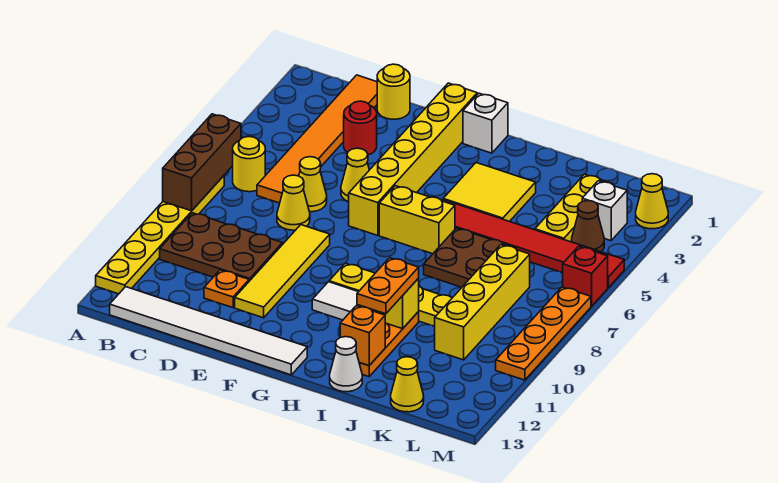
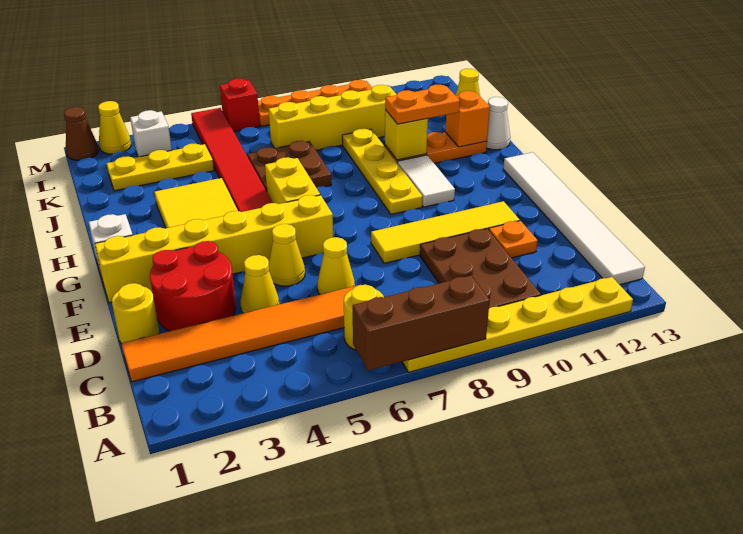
red 1x1 round brick [344,101,377,155] -> red 2x2 round brick [150,241,236,331]
yellow 1x1 cone [277,175,310,230] -> yellow 1x1 cone moved to [240,255,279,313]
brown 1x1 cone [572,201,604,252] -> brown 1x1 cone moved to [64,107,98,160]

